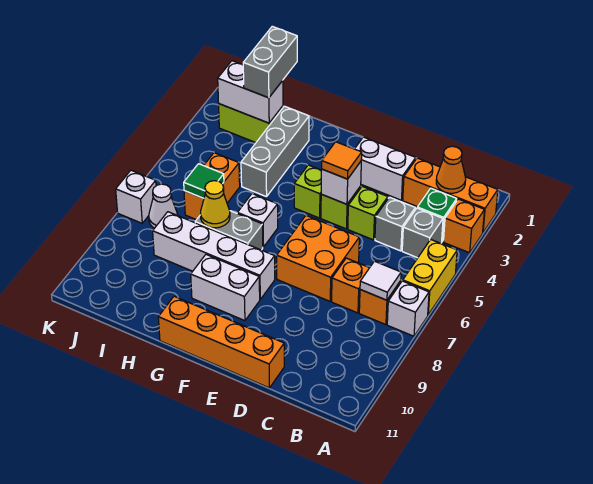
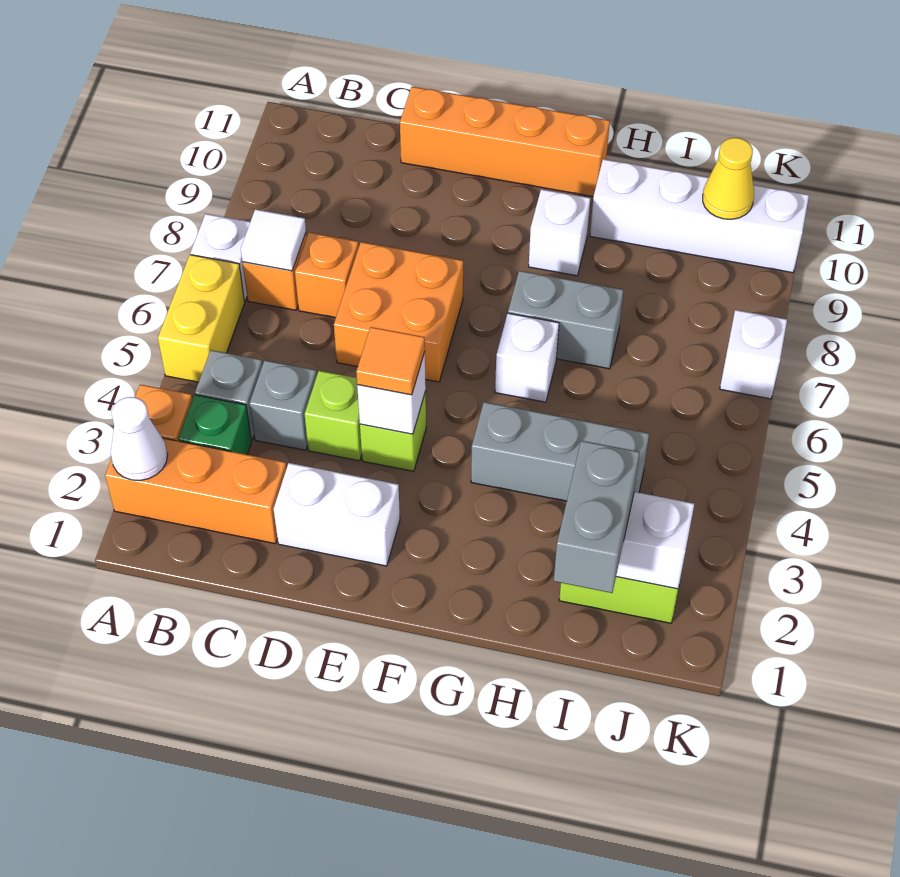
orange 1x1 cone [436,146,466,193] -> none
lime 1x1 brick [294,165,321,218] -> none
white 1x4 brick [153,212,275,299] -> white 1x4 brick moved to [590,159,809,273]
white 1x2 brick [191,255,260,321] -> white 1x1 brick [529,189,590,276]
grey 1x3 brick [241,106,309,197] -> grey 1x3 brick turned to [471,402,649,501]
yellow 1x1 cone [200,181,230,228] -> yellow 1x1 cone moved to [703,138,754,219]
orange 1x2 brick [184,153,240,220] -> none
green 1x1 tile [184,164,224,198] -> none
white 1x1 cone [149,184,178,228] -> white 1x1 cone moved to [111,397,168,481]

